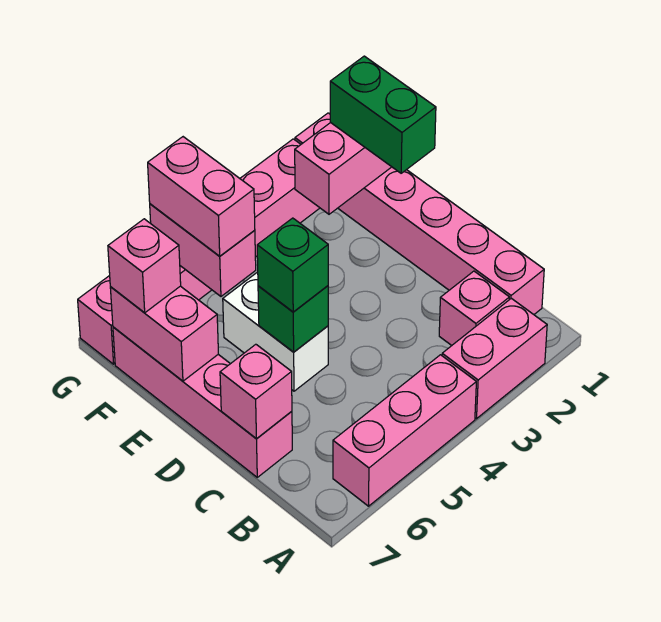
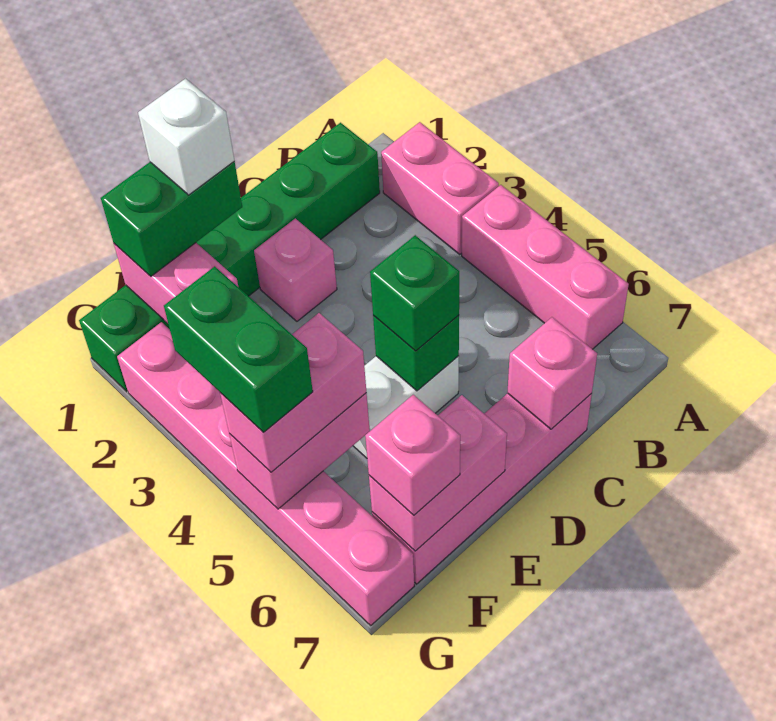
pink 1x6 brick [295,113,544,314] -> green 1x6 brick [79,123,380,392]
pink 1x1 brick [439,271,509,345] -> pink 1x1 brick moved to [254,218,337,321]
none -> white 1x1 brick [138,79,234,195]
none -> green 1x2 brick [164,266,313,432]

